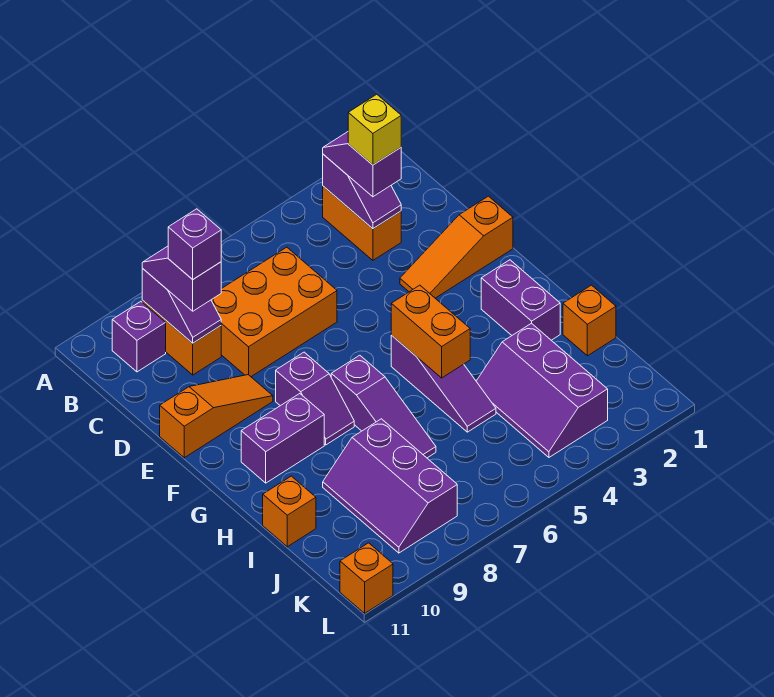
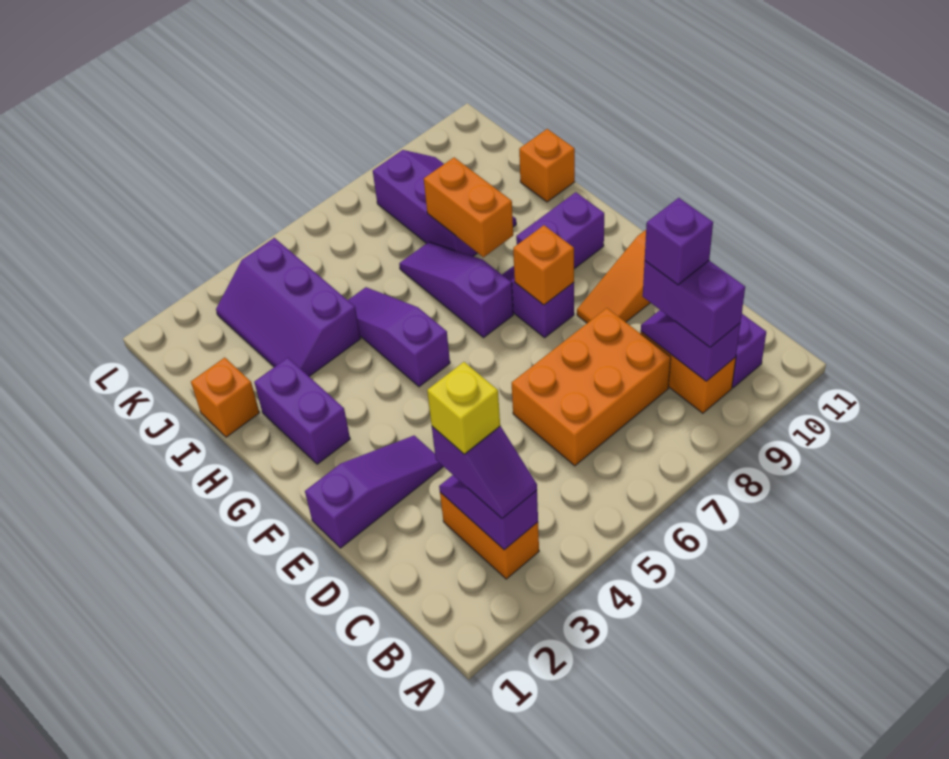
purple 1x2 slope [142,246,221,311] -> purple 1x2 brick [643,261,745,347]
orange 1x3 slope [400,196,513,298] -> purple 1x3 slope [305,436,443,548]
orange 1x2 brick [391,285,470,378] -> orange 1x2 brick moved to [424,157,513,257]
purple 2x3 slope [476,323,608,457] -> purple 2x3 slope turned to [216,238,361,376]
orange 1x1 brick [340,543,393,613] -> orange 1x1 brick moved to [513,225,574,305]

